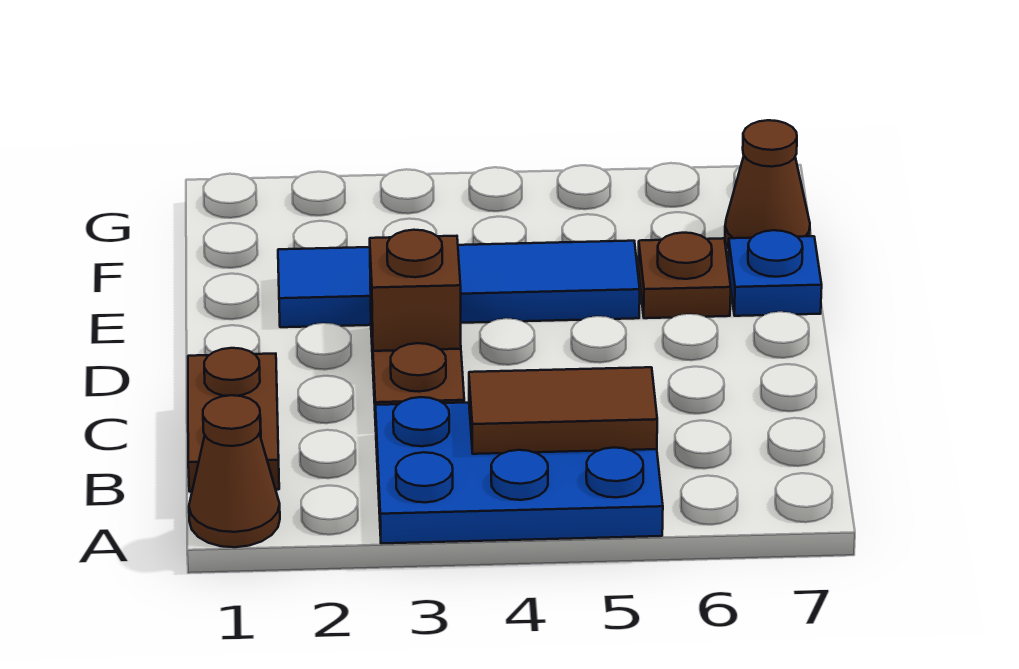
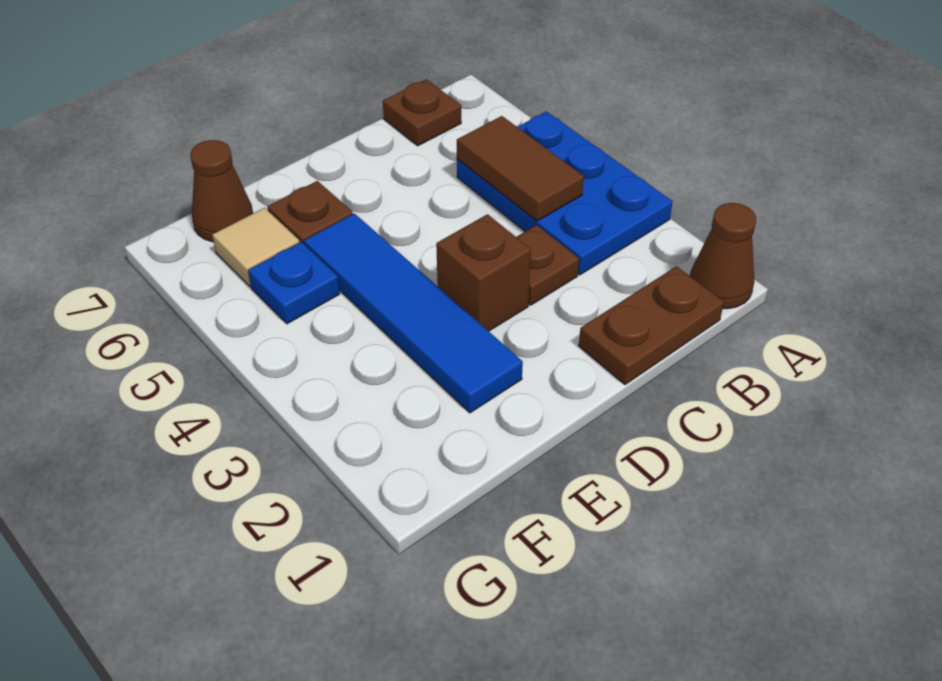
none -> brown 1x1 plate [383,79,461,146]
blue 1x1 plate [728,230,822,316] -> blue 1x1 plate moved to [248,242,340,324]
none -> tan 1x1 tile [212,208,300,286]

